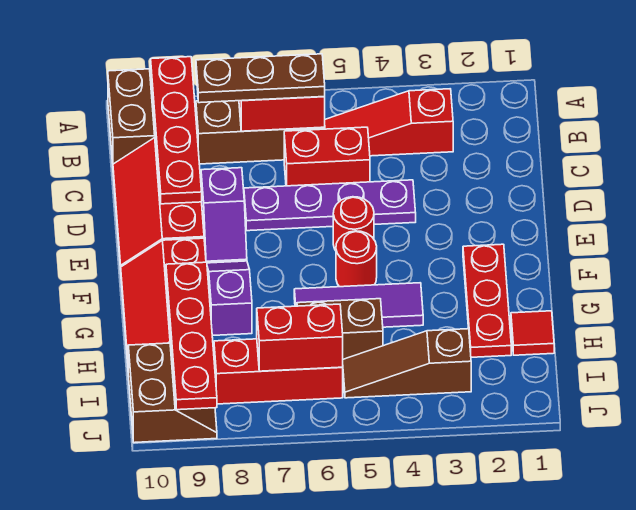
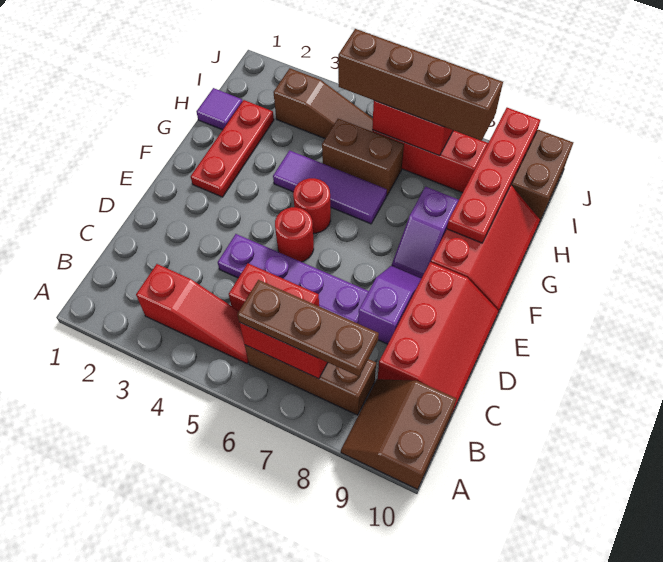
red 1x4 plate [151,57,202,204] -> none
red 1x1 tile [511,311,554,355] -> purple 1x1 tile [197,88,243,130]
none -> brown 1x4 brick [338,29,503,141]

